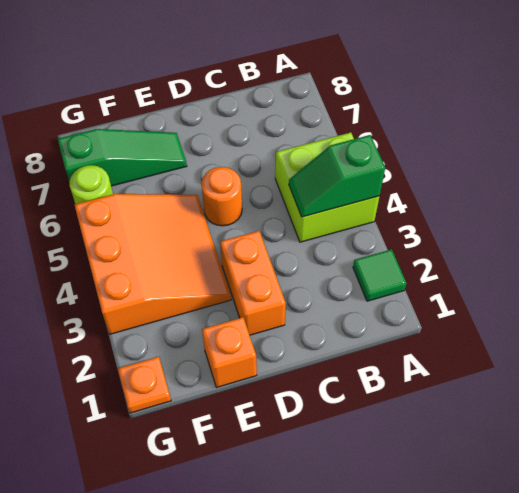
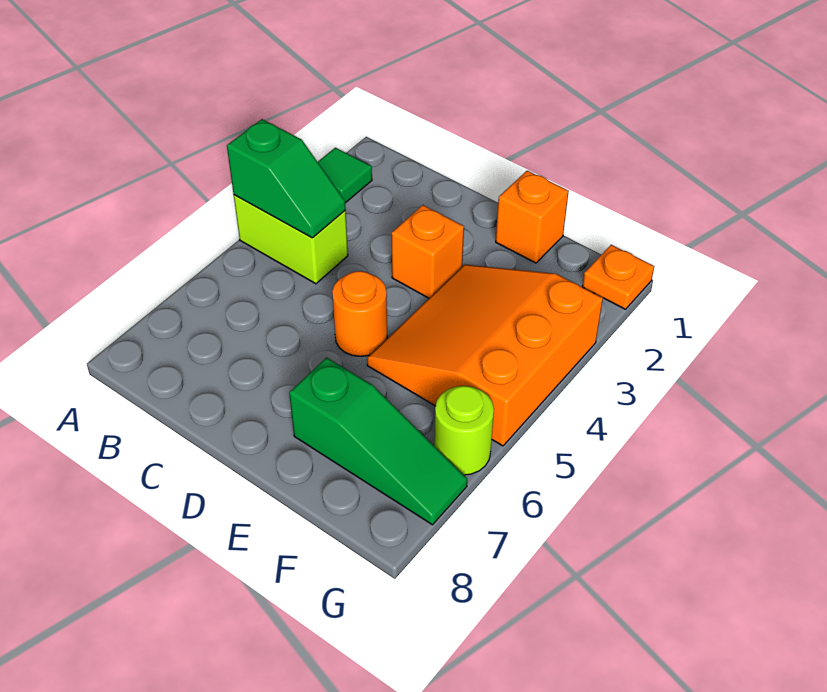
lime 2x2 brick [275,133,380,242] -> lime 1x2 brick [234,195,348,284]
orange 1x2 brick [220,231,286,335] -> orange 1x1 brick [392,205,464,298]
green 1x3 slope [58,129,187,186] -> green 1x3 slope turned to [289,358,467,525]

